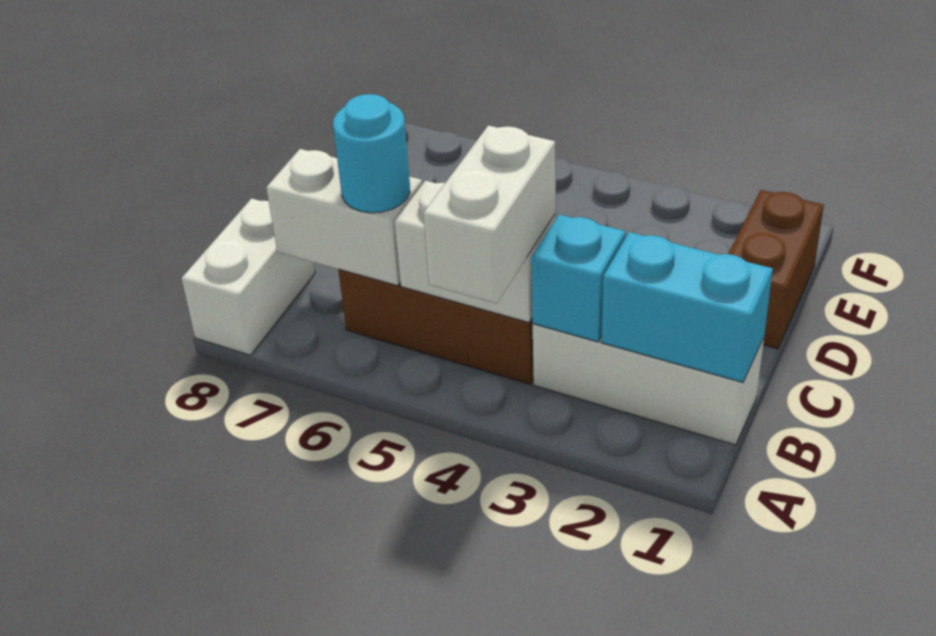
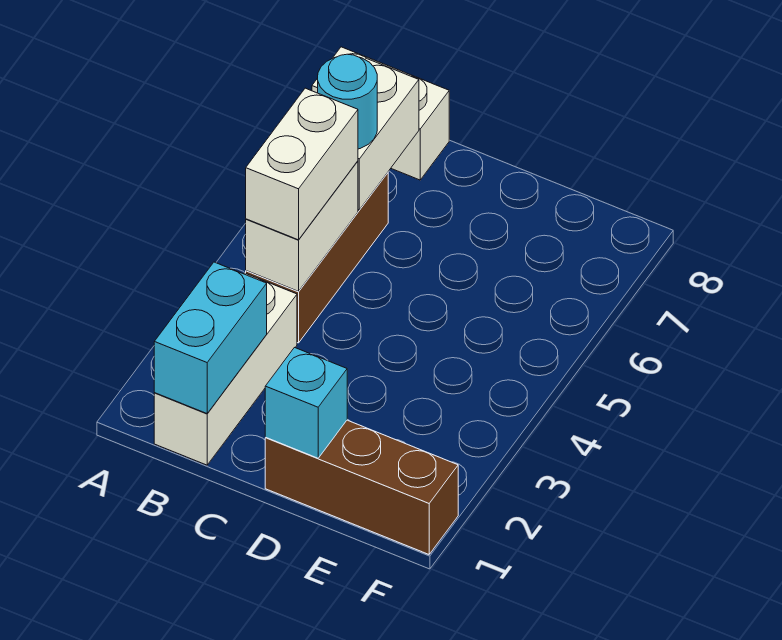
white 1x2 brick [423,125,556,304] -> white 1x2 brick turned to [246,88,358,240]
cyan 1x1 brick [531,214,626,342] -> cyan 1x1 brick moved to [265,348,347,458]
brown 1x2 brick [728,190,824,349] -> brown 1x3 brick [265,420,458,554]

